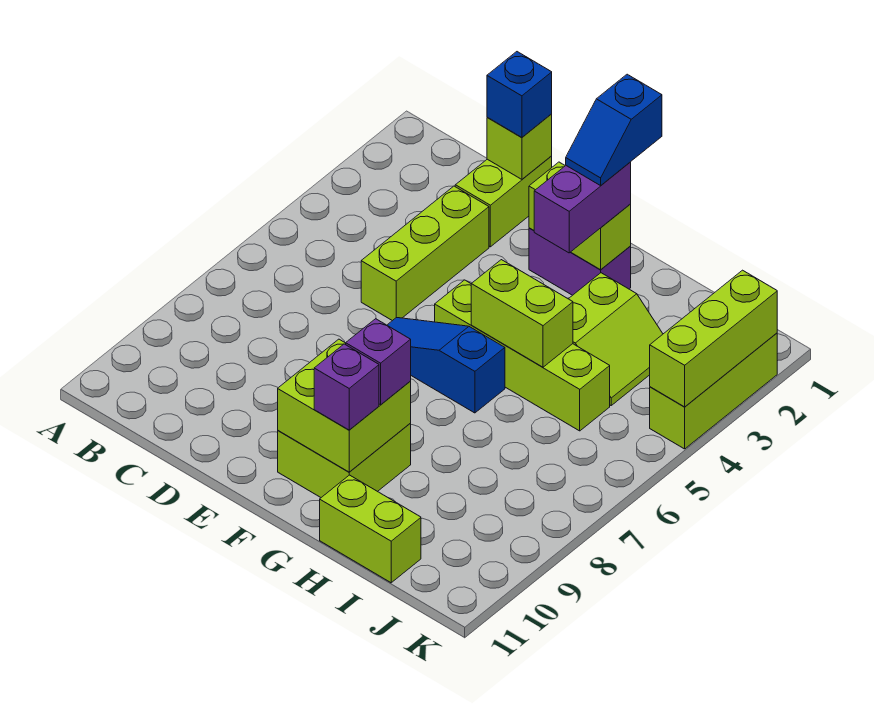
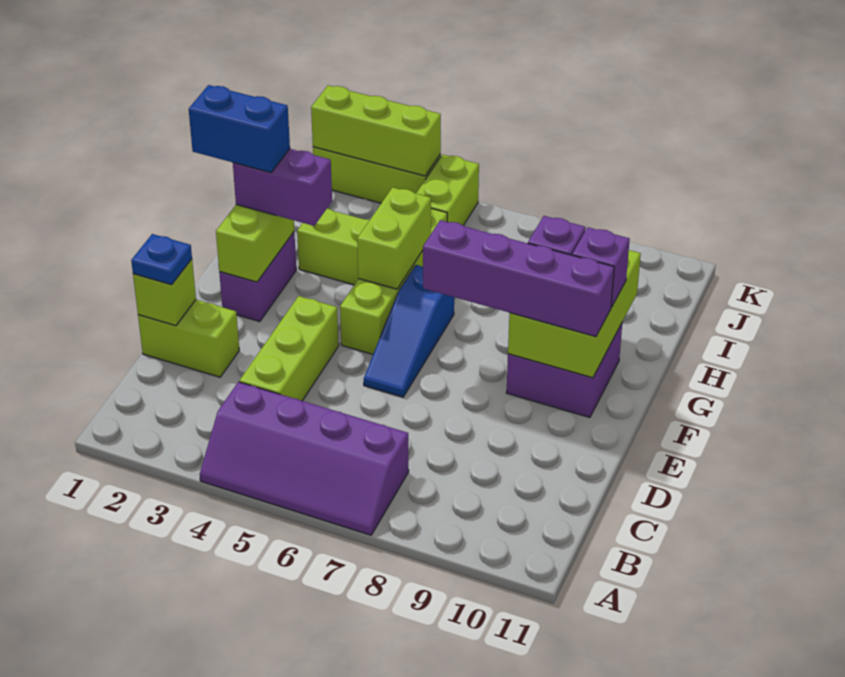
none -> purple 2x4 slope [200,382,409,535]
blue 1x1 brick [487,52,552,138] -> blue 1x1 plate [131,234,192,285]
lime 1x3 brick [361,186,489,321] -> lime 1x3 brick turned to [239,296,339,401]
none -> purple 1x4 brick [423,220,614,337]
lime 2x2 brick [278,424,411,497] -> purple 2x2 brick [506,323,622,417]
lime 2x2 brick [278,339,411,472] -> lime 2x3 brick [508,250,641,378]
blue 1x2 slope [566,74,662,186] -> blue 1x2 brick [189,85,290,173]
lime 1x2 brick [320,475,421,583] -> lime 1x2 brick moved to [416,155,479,225]

